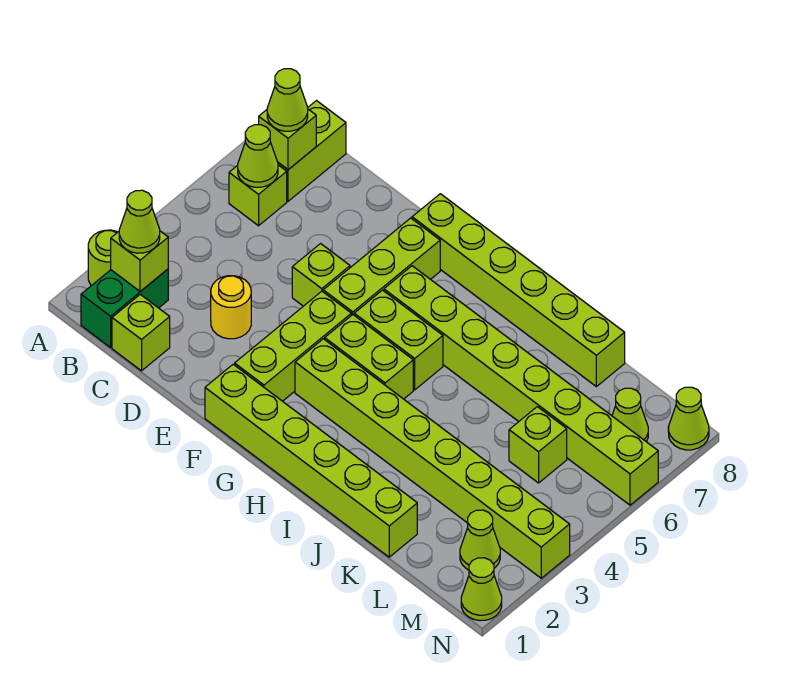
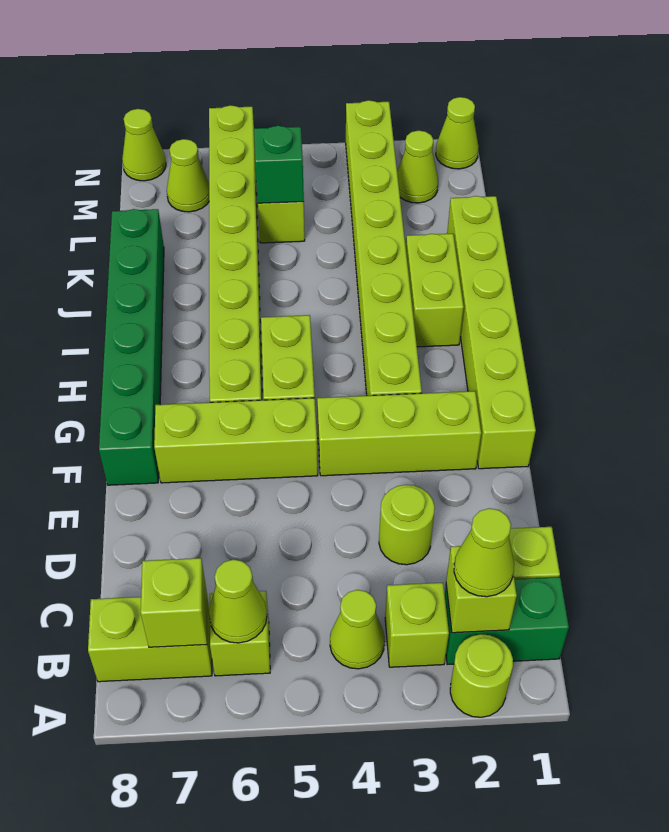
lime 1x1 cone [267,69,308,131] -> lime 1x1 cone moved to [330,590,385,669]
yellow 1x1 round brick [211,276,251,339] -> lime 1x1 round brick [379,485,435,565]
lime 1x1 brick [292,244,350,306] -> lime 1x1 brick moved to [385,583,449,667]
lime 1x6 brick [412,194,625,387] -> green 1x6 brick [99,209,164,485]
lime 1x2 brick [325,315,413,399] -> lime 1x2 brick moved to [406,234,464,347]
none -> green 1x1 brick [254,126,304,203]

